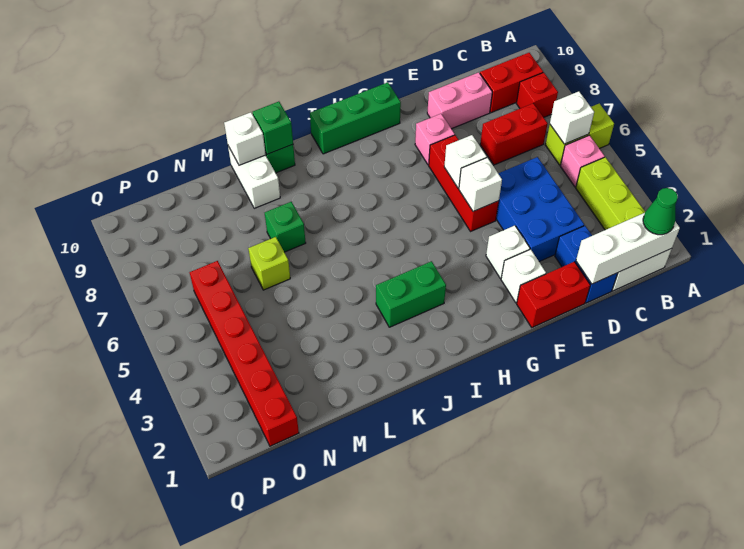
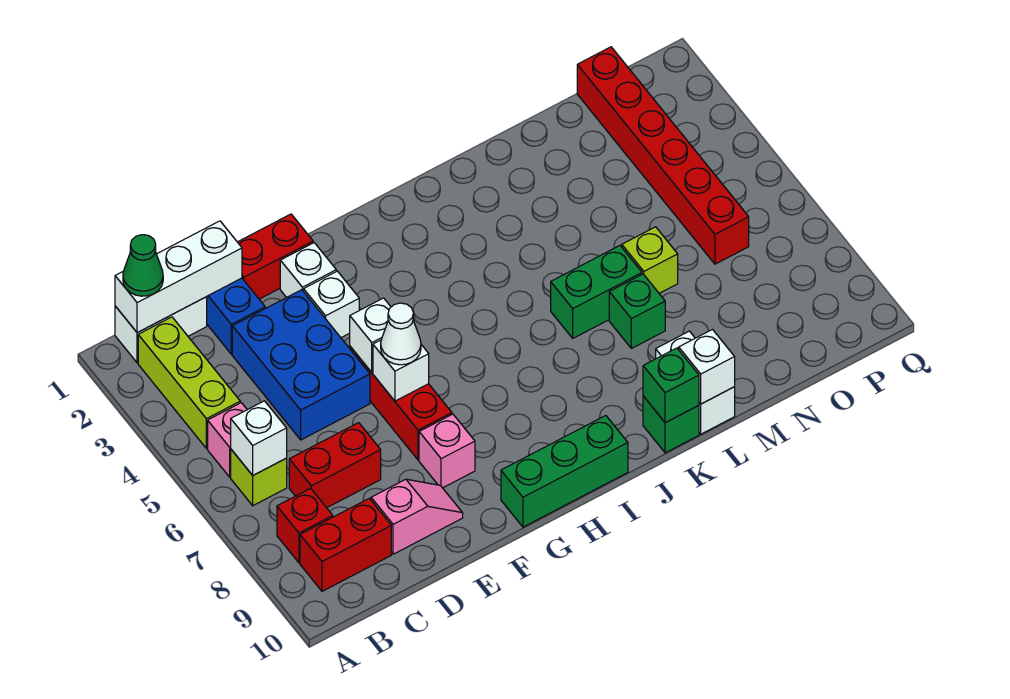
lime 1x2 brick [546,104,614,165] -> lime 1x1 brick [231,450,287,506]
pink 1x2 brick [427,72,492,129] -> pink 1x2 slope [371,479,463,554]
none -> white 1x1 cone [381,303,421,365]
green 1x2 brick [376,261,446,327] -> green 1x2 brick moved to [551,246,642,338]

